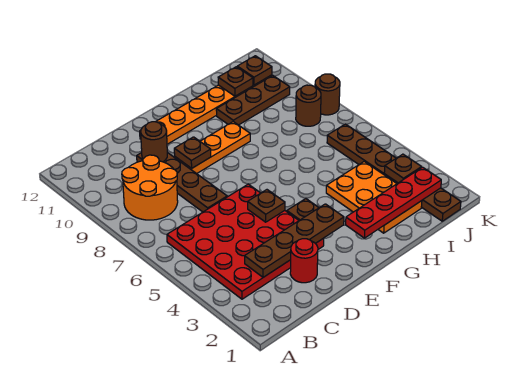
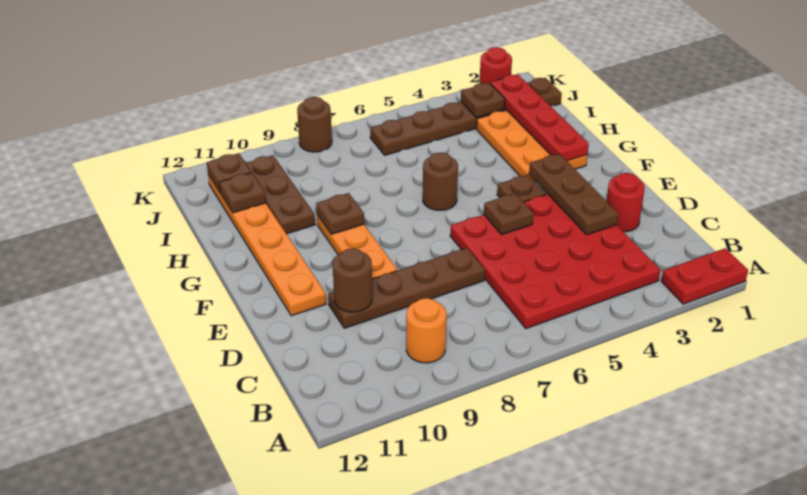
none -> red 1x2 plate [661,248,748,304]
orange 2x2 round brick [122,155,178,220] -> orange 1x1 round brick [406,298,446,363]
brown 1x4 plate [245,204,344,277] -> brown 1x3 plate [529,154,618,235]
brown 1x1 plate [174,137,211,168] -> brown 1x1 plate moved to [316,193,364,234]
orange 2x3 plate [326,162,422,233] -> orange 2x3 plate turned to [476,110,587,182]
brown 1x1 round brick [296,85,321,126] -> brown 1x1 round brick moved to [423,153,458,210]
none -> red 1x1 round brick [480,47,512,83]

